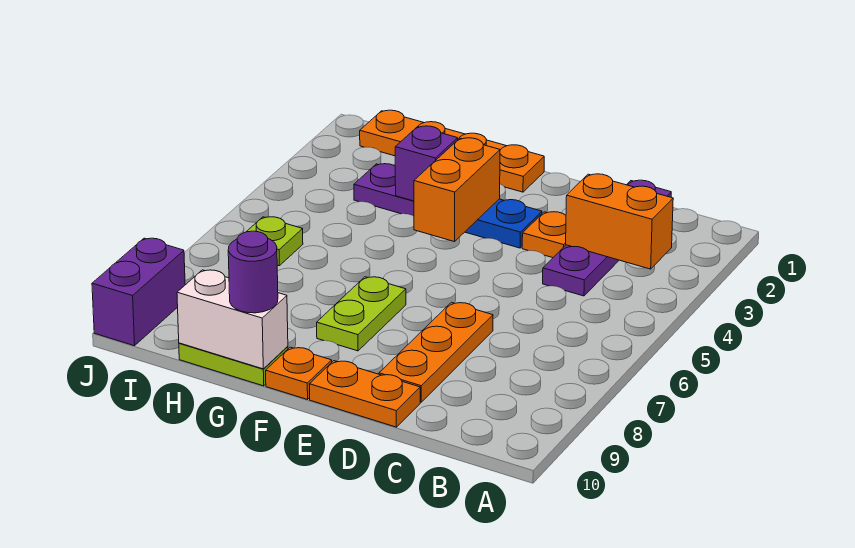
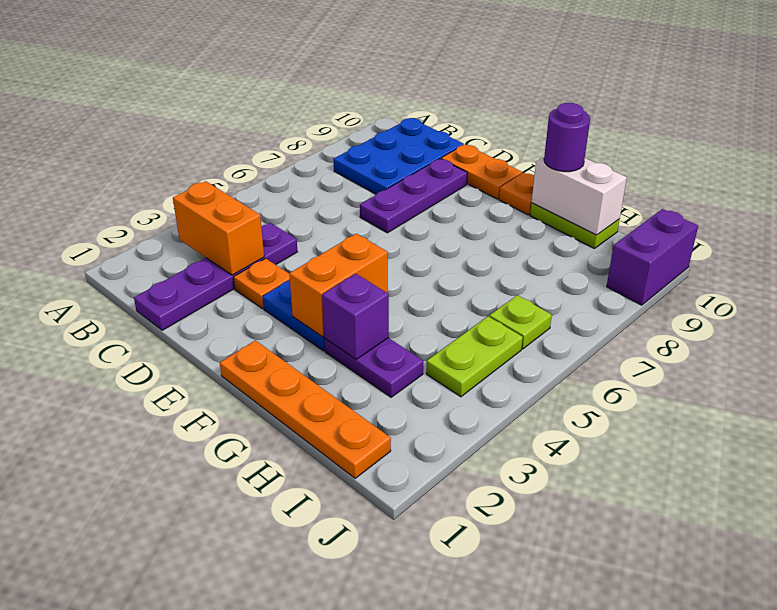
none -> blue 2x3 plate [333,118,464,194]
orange 1x3 plate [379,302,493,402] -> purple 1x3 plate [360,159,467,233]
lime 1x2 plate [317,277,406,351] -> lime 1x2 plate moved to [426,316,523,397]

